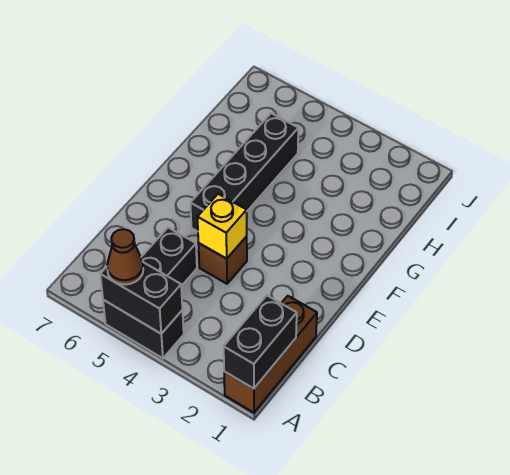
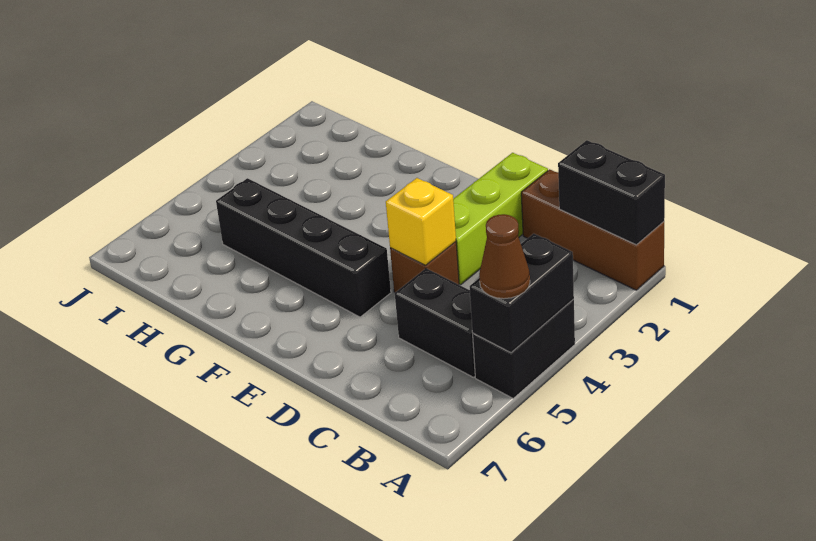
none -> lime 1x3 brick [453,153,548,285]

